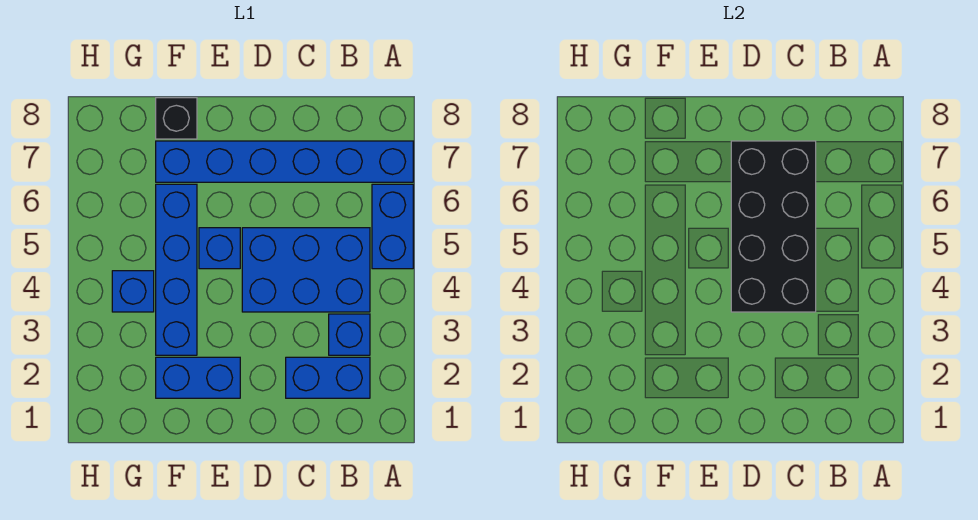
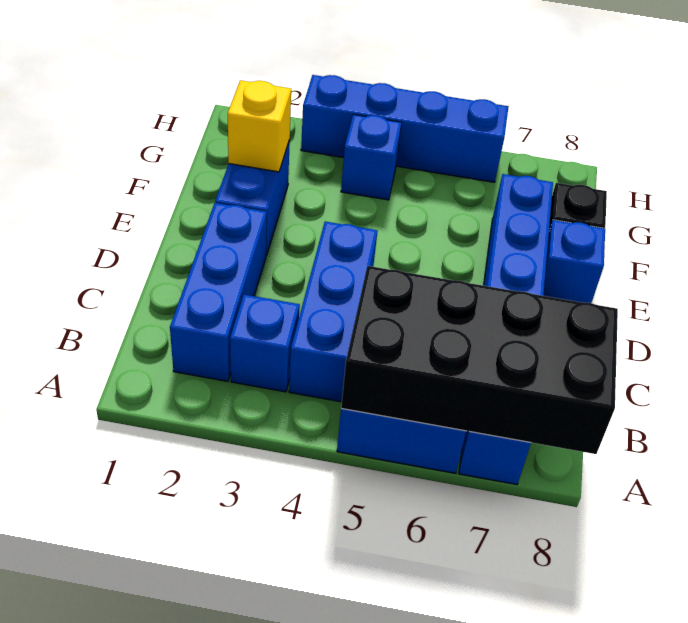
blue 1x2 brick [286,357,370,398] -> blue 1x3 brick [170,203,267,381]
blue 2x3 brick [242,228,370,312] -> blue 1x3 brick [289,222,377,402]
black 2x4 brick [731,141,816,312] -> black 2x4 brick moved to [341,266,618,454]
blue 1x1 brick [199,228,240,269] -> blue 1x1 brick moved to [544,220,605,303]
none -> yellow 1x1 brick [228,80,291,172]
blue 1x4 brick [156,184,197,355] -> blue 1x4 brick moved to [301,75,509,182]

